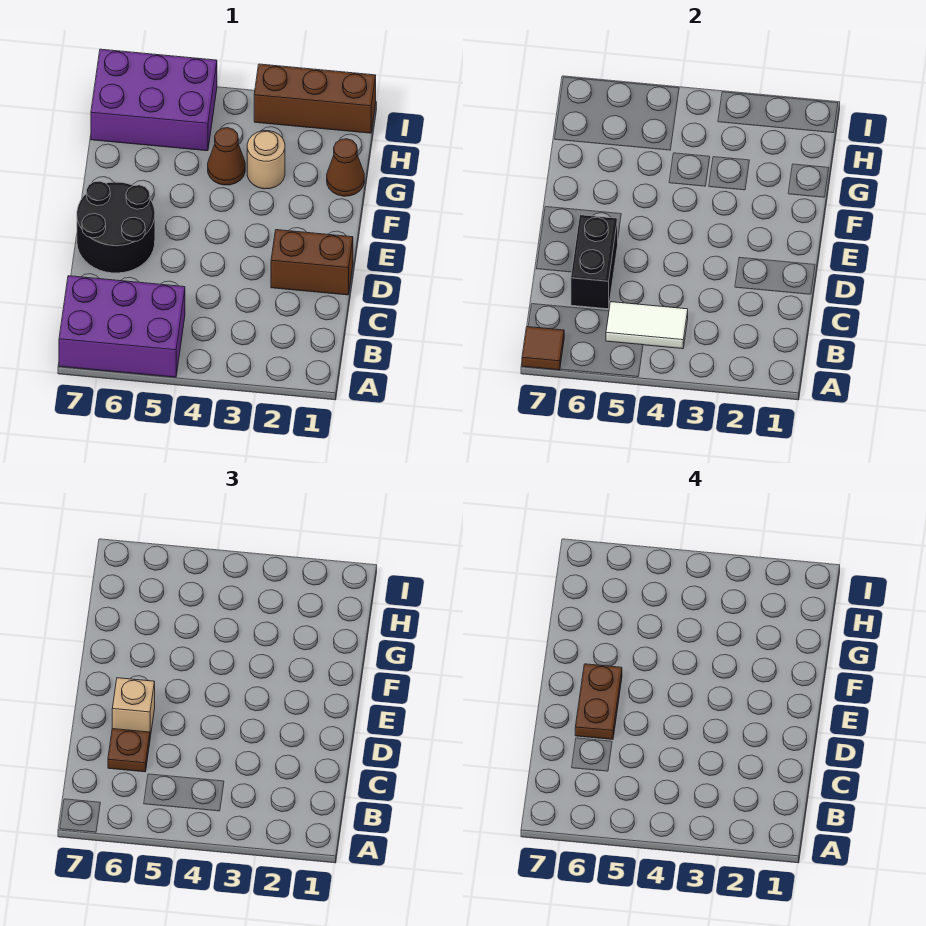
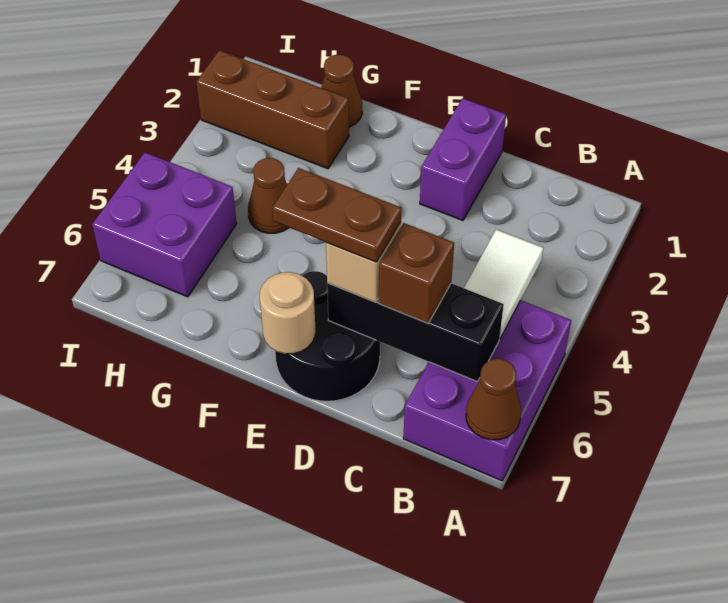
brown 1x1 tile [522,327,564,370] -> brown 1x1 cone [466,359,521,440]
black 1x2 brick [571,215,618,309] -> black 1x3 brick [327,283,504,382]
brown 1x1 plate [108,729,150,772] -> brown 1x1 brick [379,223,454,323]
brown 1x2 brick [271,230,353,295] -> purple 1x2 brick [420,98,506,220]
tan 1x1 round brick [247,131,285,189] -> tan 1x1 round brick moved to [260,272,315,354]
purple 2x3 brick [91,49,217,151] -> purple 2x2 brick [92,153,237,297]
brown 1x3 brick [254,64,376,133] -> brown 1x3 brick turned to [196,50,349,169]

